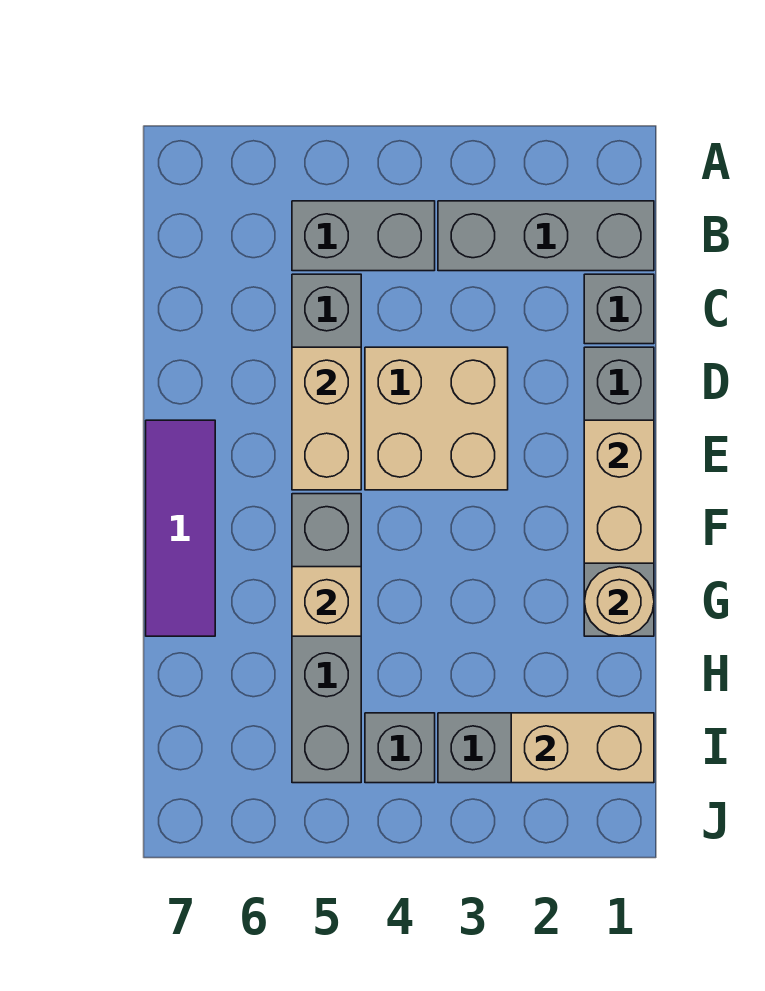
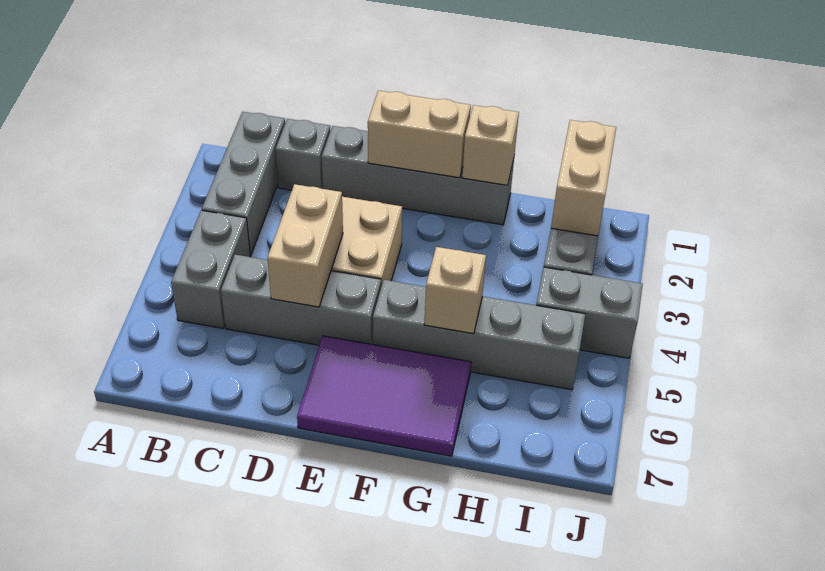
tan 1x2 brick [292,347,361,490] -> tan 1x2 brick turned to [267,184,343,307]
purple 1x3 tile [146,420,215,636] -> purple 2x3 tile [297,336,471,456]
tan 1x1 round brick [584,567,654,636] -> tan 1x1 brick [462,105,519,185]
grey 1x1 brick [365,713,435,783] -> grey 1x2 brick [536,267,643,358]

